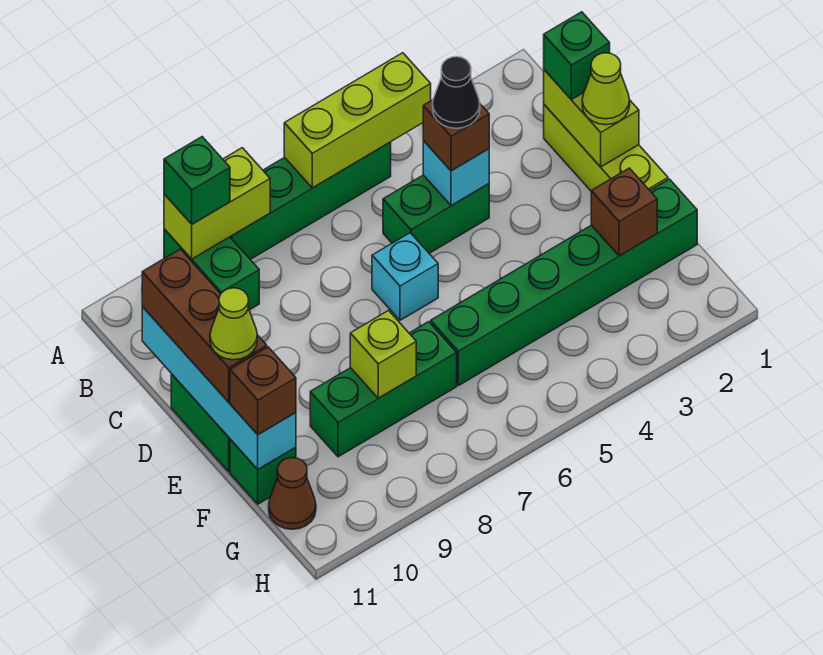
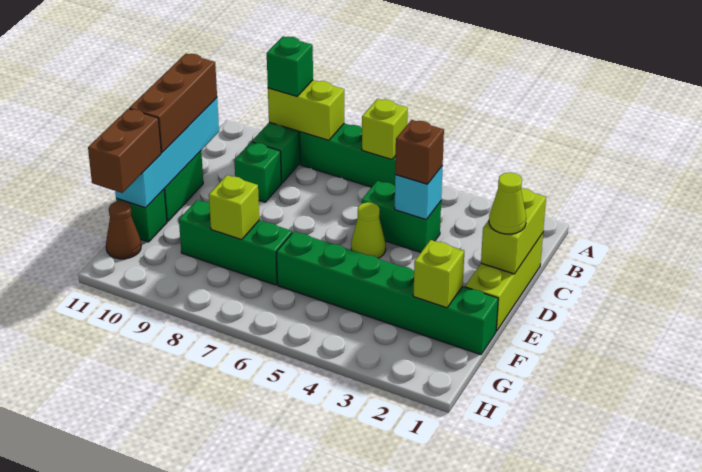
lime 1x3 brick [284,53,431,188] -> lime 1x1 brick [362,99,408,160]
green 1x1 brick [544,12,610,100] -> green 1x1 brick moved to [234,142,281,202]
black 1x1 cone [433,57,480,128] -> none
cyan 1x1 brick [372,233,438,320] -> none
lime 1x1 cone [210,288,257,360] -> lime 1x1 cone moved to [351,202,386,258]
brown 1x1 brick [591,168,657,256] -> lime 1x1 brick [413,240,464,308]
brown 1x1 brick [230,347,296,435] -> brown 1x2 brick [88,109,161,193]

